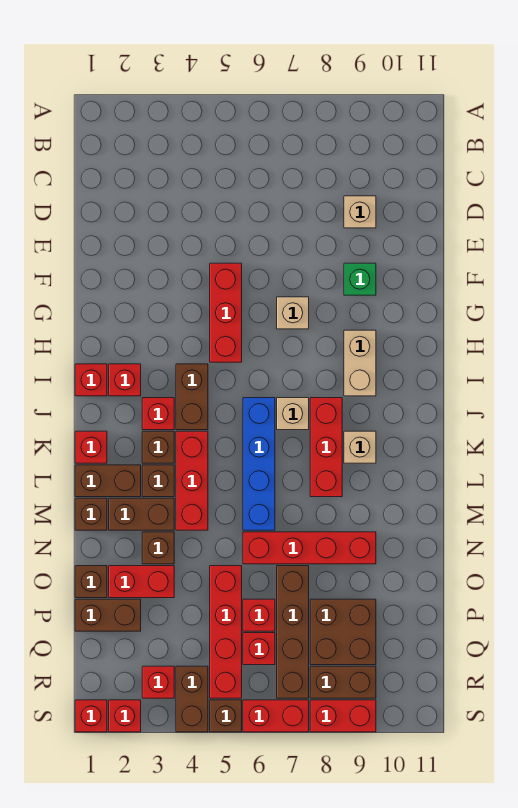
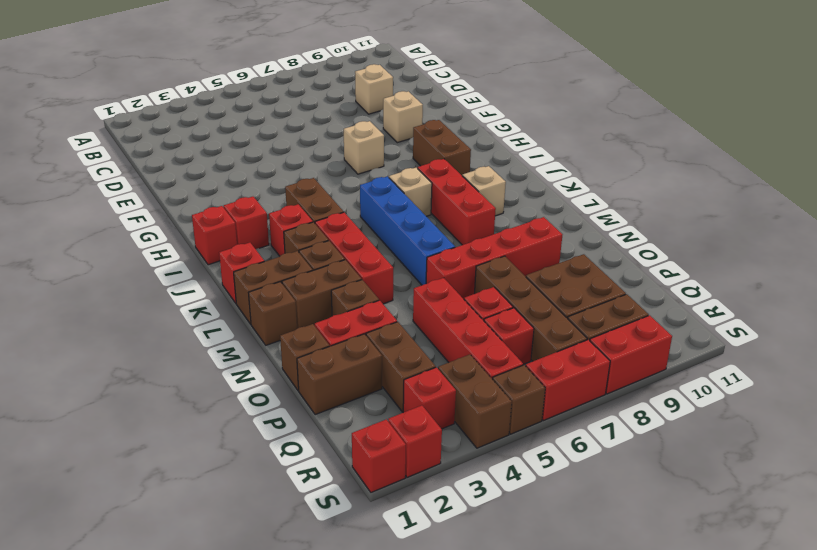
red 1x3 brick [210,263,242,362] -> none
green 1x1 brick [344,263,376,295] -> tan 1x1 brick [383,91,423,143]
tan 1x2 brick [344,330,376,396] -> brown 1x2 brick [413,120,471,175]
none -> brown 1x2 brick [366,322,436,412]

